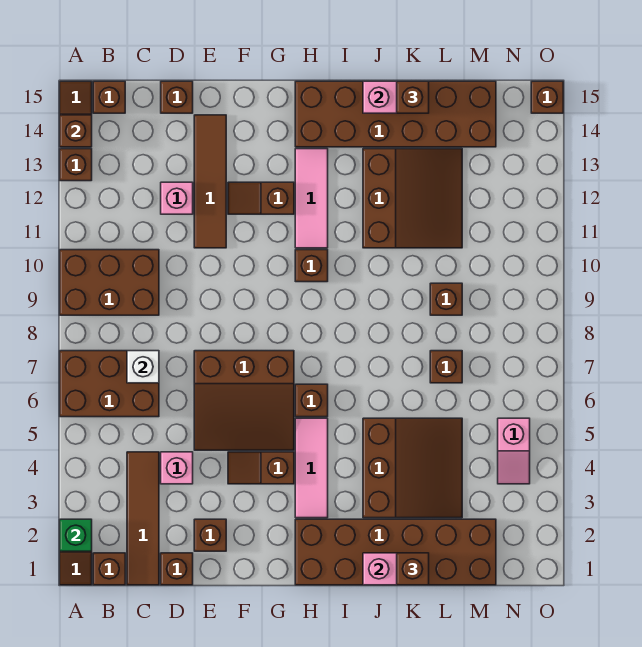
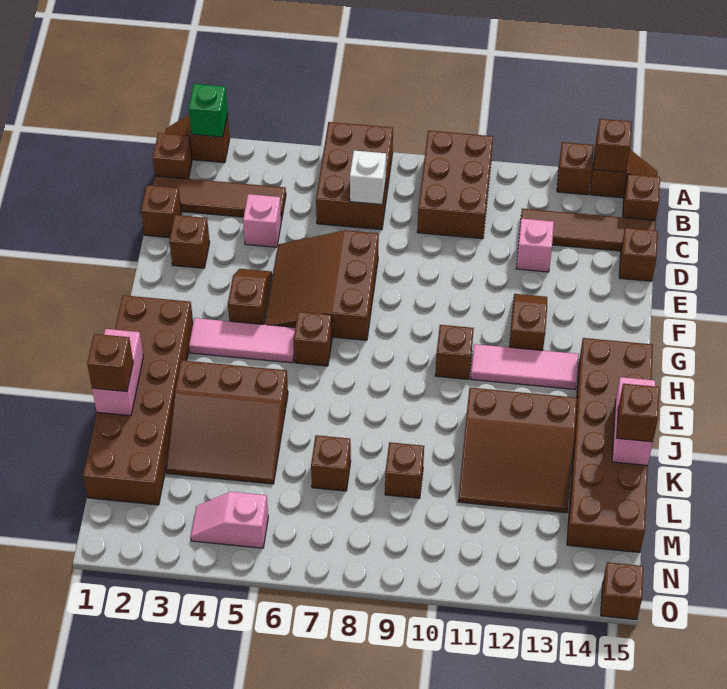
brown 1x4 tile [194,115,226,248] -> brown 1x4 tile moved to [520,209,656,251]

